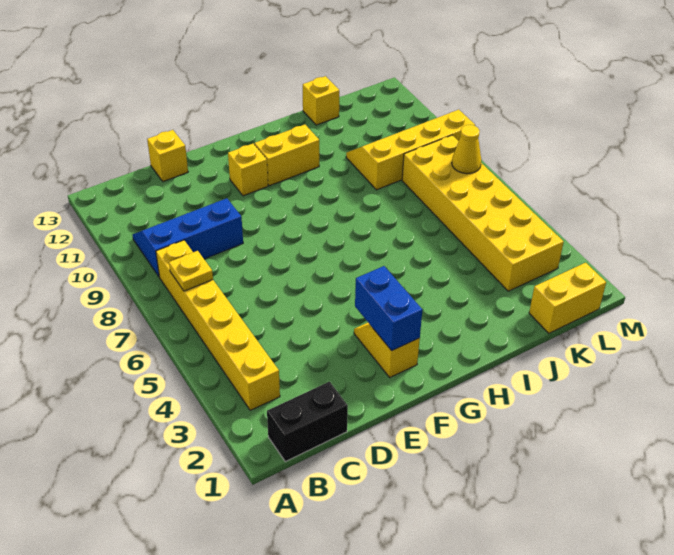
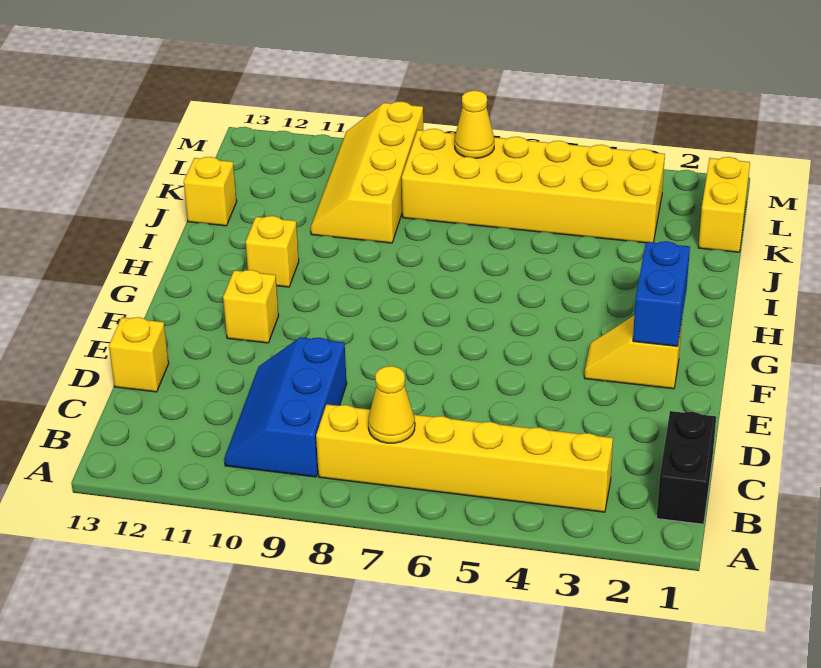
yellow 1x1 plate [169,251,213,291] -> yellow 1x1 cone [368,366,415,443]
blue 1x2 brick [355,266,422,351] -> blue 1x2 brick turned to [633,241,690,346]
yellow 1x2 brick [255,124,319,186] -> yellow 1x1 brick [246,216,299,287]

